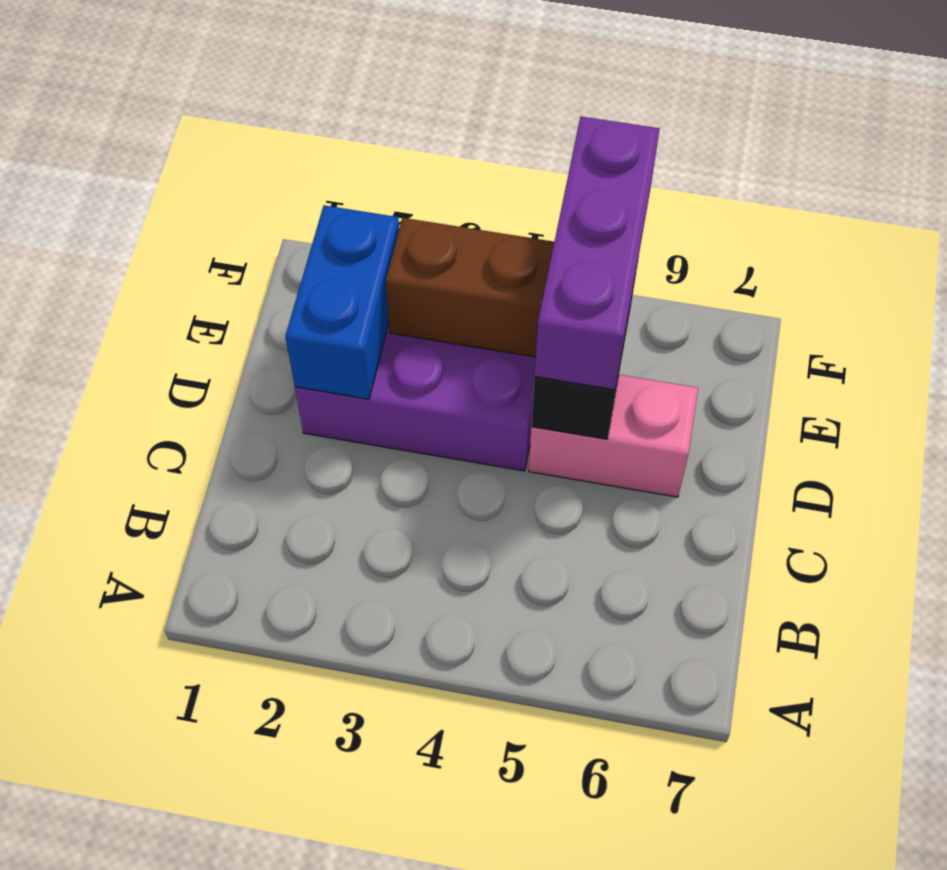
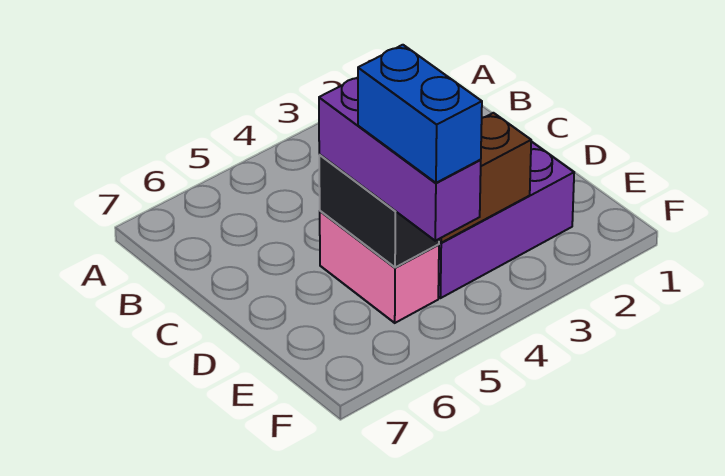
blue 1x2 brick [285,205,399,399] -> blue 1x2 brick moved to [358,45,482,183]
pink 1x2 brick [529,375,698,497] -> pink 1x2 brick turned to [320,211,439,323]

